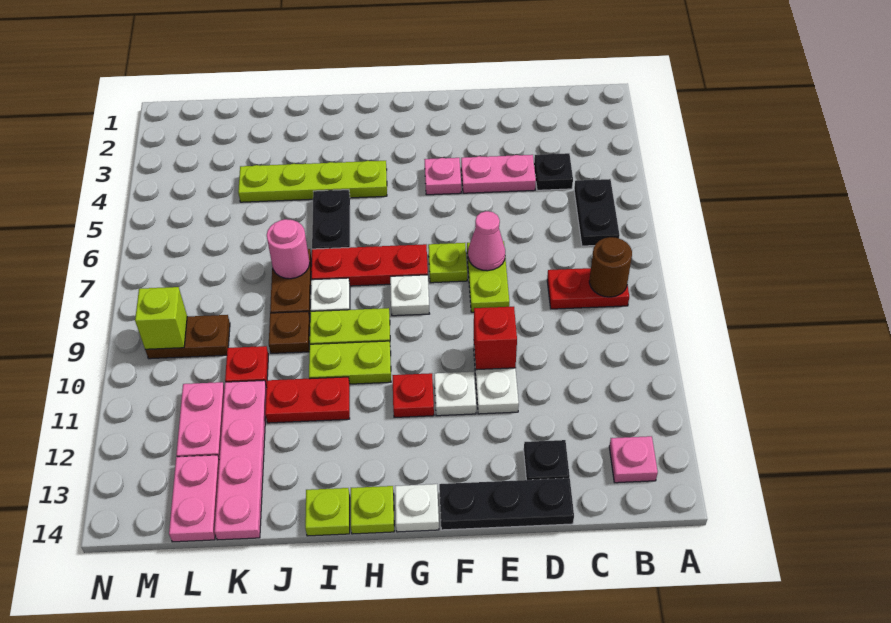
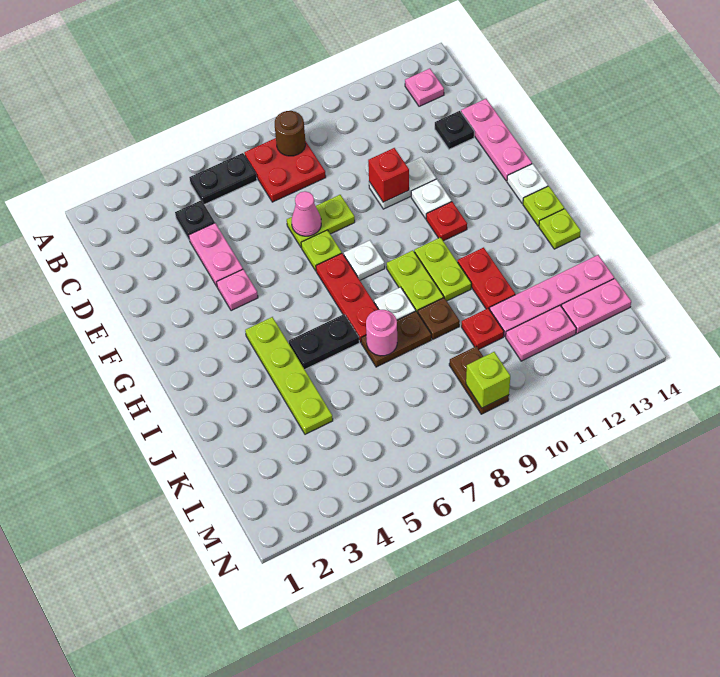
red 1x2 plate [547,268,629,309] -> red 2x2 plate [244,138,326,202]
black 1x3 plate [439,478,574,530] -> pink 1x3 plate [461,99,532,181]

